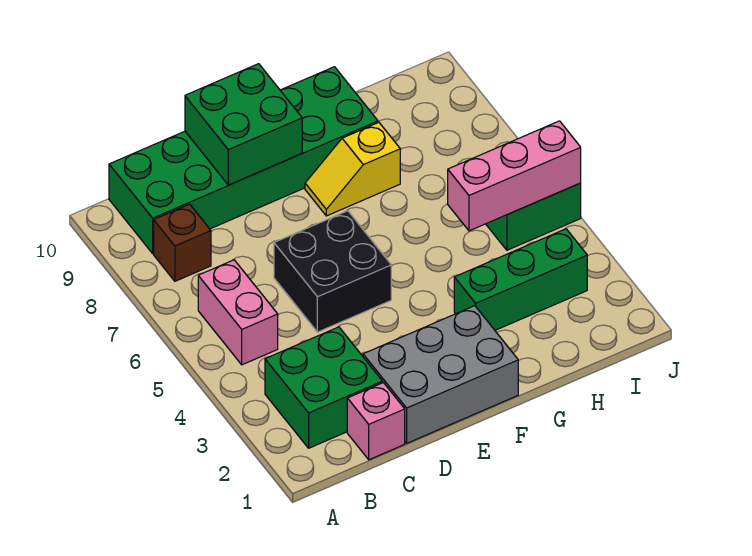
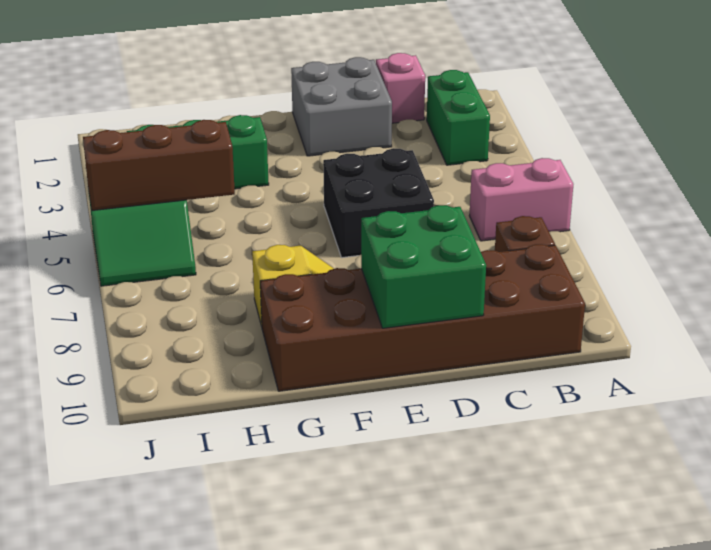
green 2x2 brick [265,327,382,448] -> green 1x2 brick [427,70,490,165]
pink 1x2 brick [198,260,278,365] -> pink 1x2 brick turned to [469,158,573,241]
green 2x6 brick [109,67,378,253] -> brown 2x6 brick [260,244,585,391]
grey 2x3 brick [363,306,518,443] -> grey 2x2 brick [291,57,392,156]
pink 1x3 brick [448,121,581,231] -> brown 1x3 brick [83,120,235,210]

